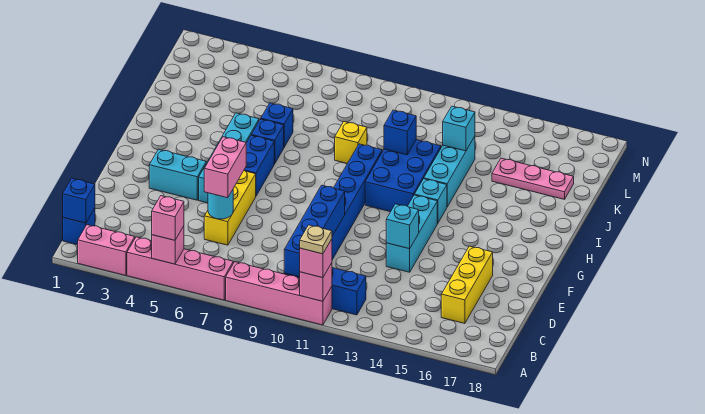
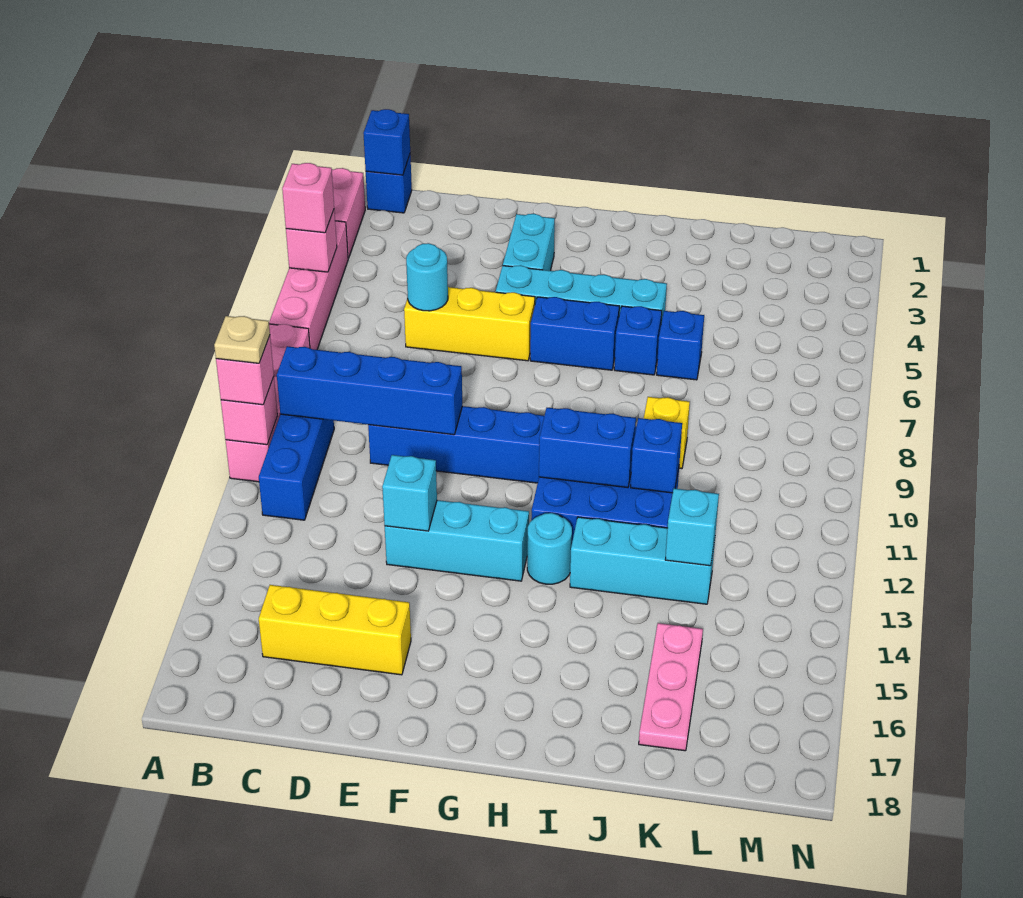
pink 1x2 brick [204,137,246,198] -> none
none -> blue 1x2 brick [539,407,636,488]
cyan 1x1 brick [414,179,447,224] -> cyan 1x1 round brick [527,513,572,584]

